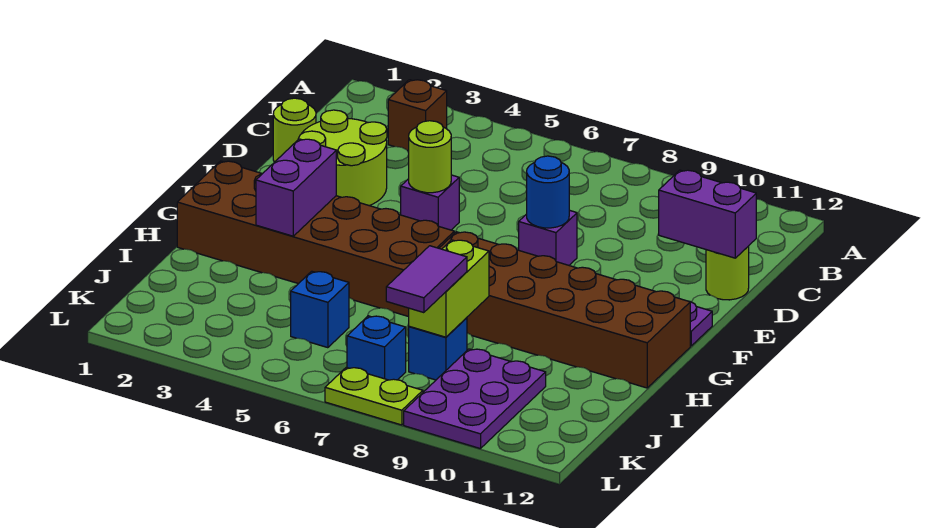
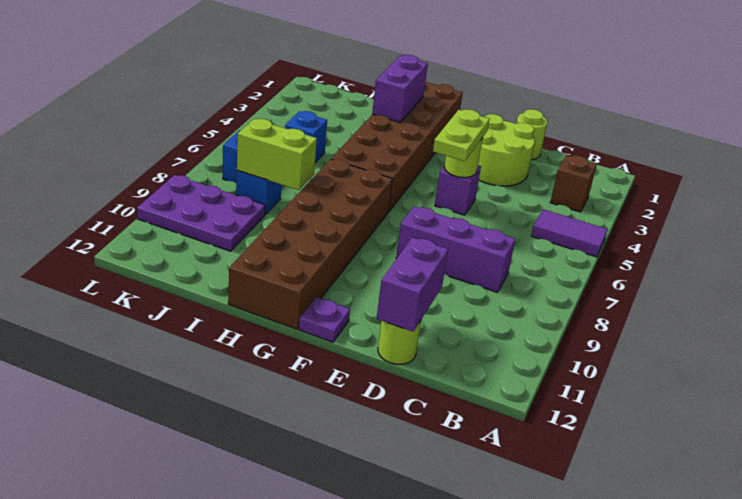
purple 1x1 brick [519,210,577,265] -> purple 1x3 brick [396,207,515,292]
blue 1x1 round brick [527,156,569,228] -> none
purple 1x2 brick [256,139,336,236] -> purple 1x2 brick turned to [372,55,428,122]
purple 1x2 tile [386,246,467,313] -> purple 1x2 tile moved to [531,209,608,257]
lime 1x2 plate [325,367,423,425] -> lime 1x2 plate moved to [433,109,490,161]

